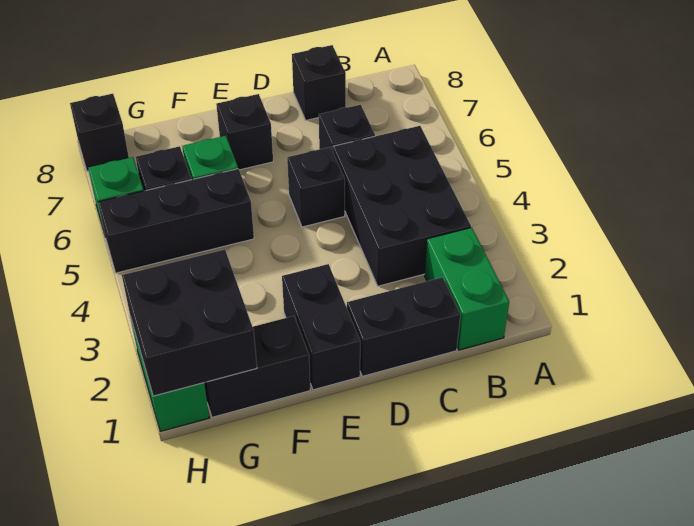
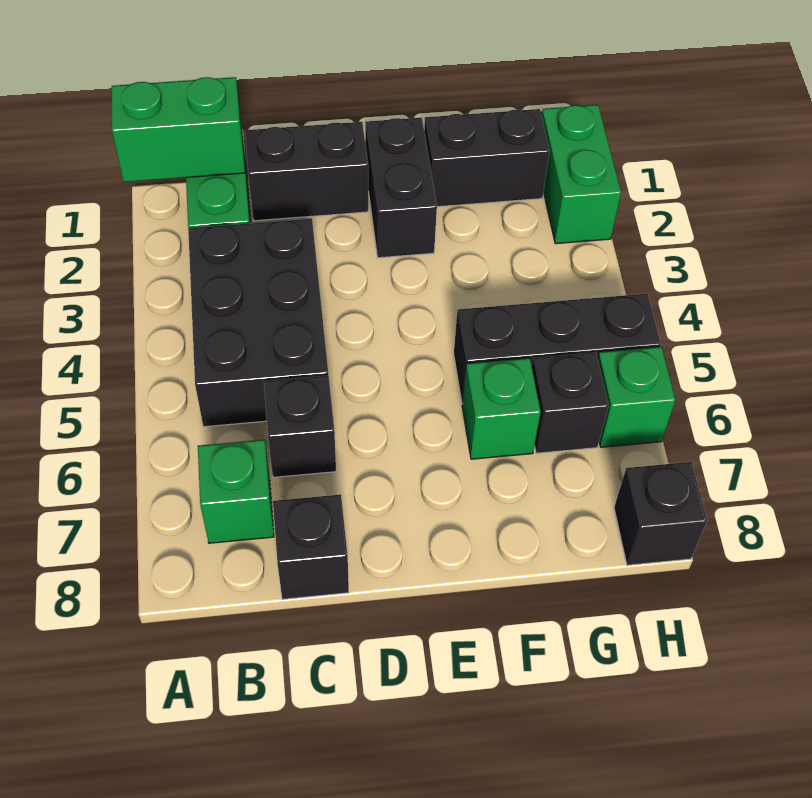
none -> green 1x2 brick [112,77,245,182]
none -> green 1x1 brick [198,440,274,543]
black 1x1 brick [287,147,345,227] -> none
black 1x1 brick [216,94,273,170] -> none
black 2x2 brick [122,250,257,396] -> none

